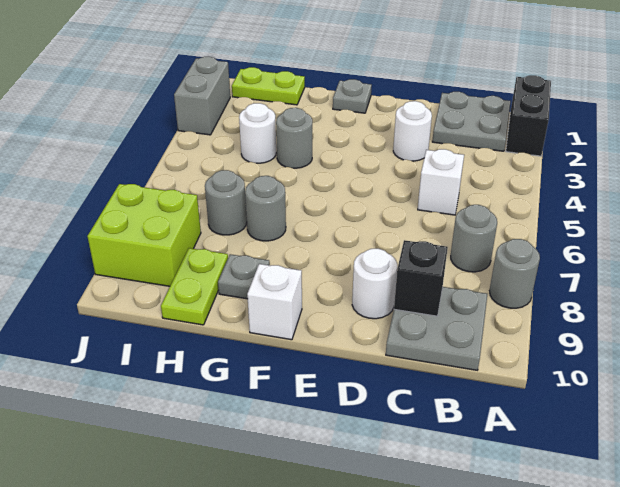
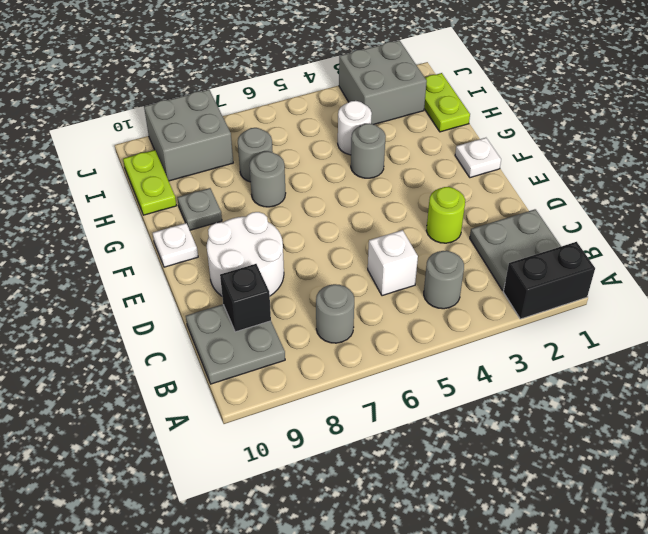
grey 1x1 round brick [490,239,540,308] -> grey 1x1 round brick moved to [424,251,464,309]
white 1x1 round brick [393,101,432,161] -> lime 1x1 round brick [426,187,465,243]
white 1x1 round brick [352,249,397,319] -> white 2x2 round brick [207,212,284,296]
grey 1x1 plate [333,79,372,113] -> white 1x1 plate [455,138,501,178]
white 1x1 brick [247,264,302,340] -> white 1x1 plate [153,223,198,267]
lime 1x2 plate [161,248,228,325] -> lime 1x2 plate turned to [123,150,176,215]
lime 2x2 brick [87,184,201,286] -> grey 2x2 brick [144,90,233,181]
grey 1x2 brick [174,57,230,135] -> grey 2x2 brick [339,40,427,124]

